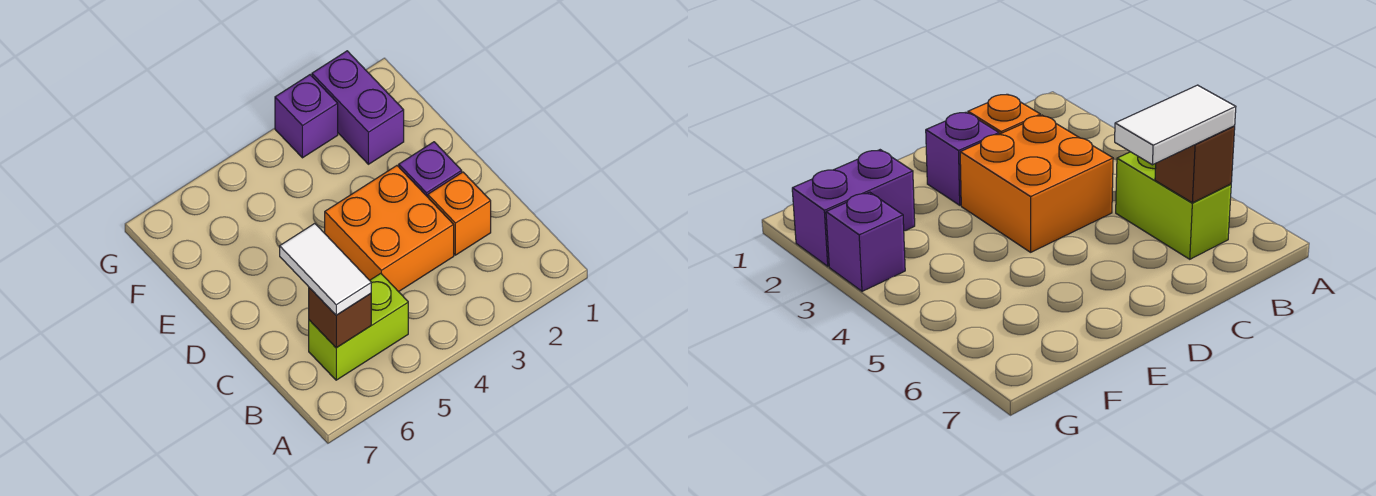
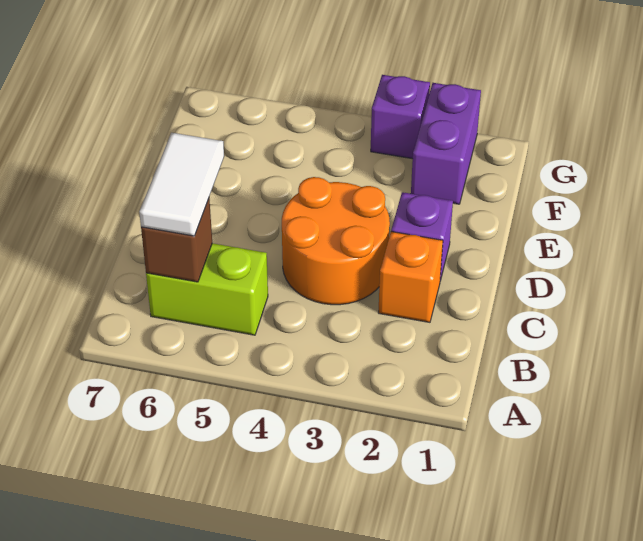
orange 2x2 brick [325,166,454,292] -> orange 2x2 round brick [282,177,390,305]

